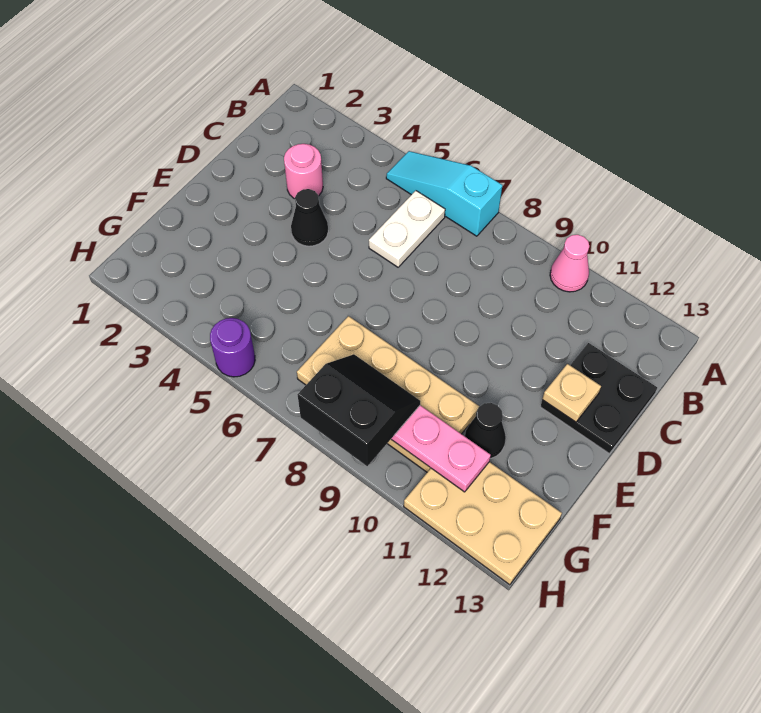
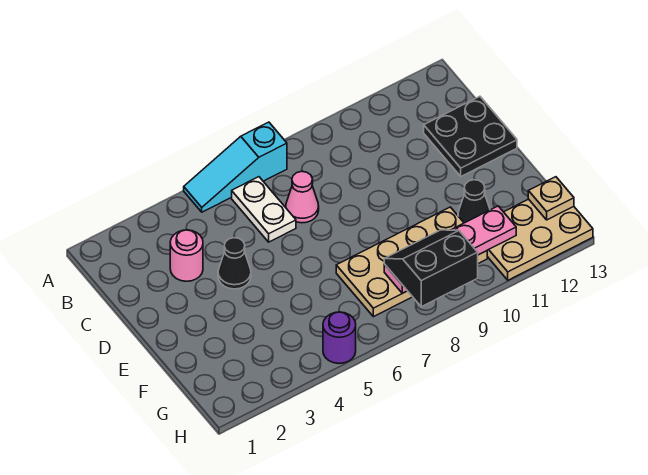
pink 1x1 cone [550,235,589,292] -> pink 1x1 cone moved to [286,171,319,223]
tan 1x1 plate [542,364,601,422] -> tan 1x1 plate moved to [528,177,574,220]

